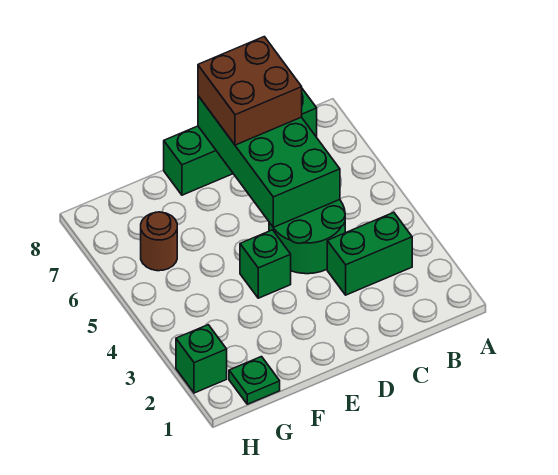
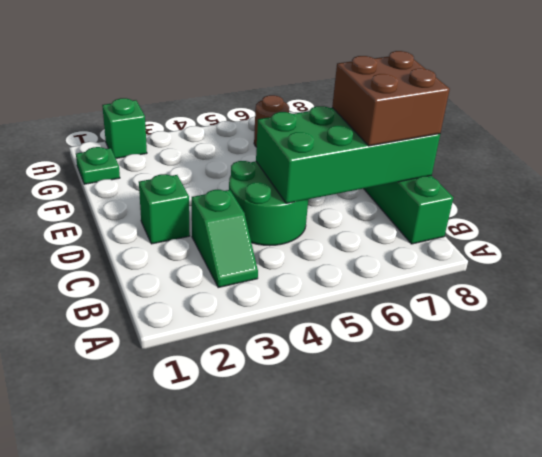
green 1x2 brick [327,212,412,295] -> green 1x2 slope [192,190,258,287]
green 1x1 brick [240,230,291,298] -> green 1x1 brick moved to [139,174,190,244]

